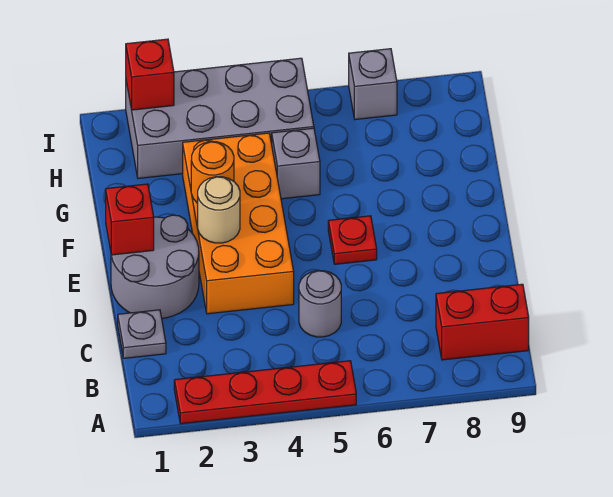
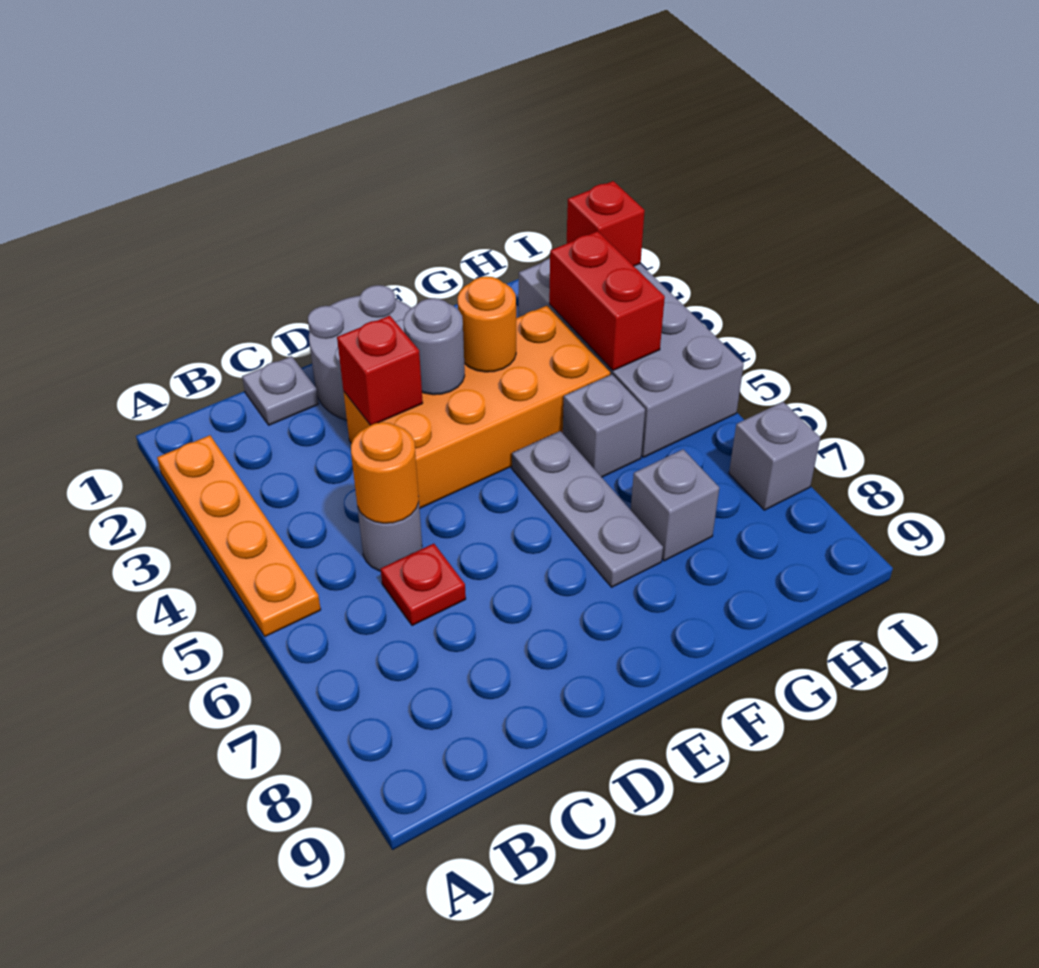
red 1x4 plate [174,361,356,424] -> orange 1x4 plate [157,435,321,637]
red 1x2 brick [436,284,529,360] -> red 1x2 brick moved to [549,231,665,371]
none -> orange 1x1 round brick [351,422,419,523]
red 1x1 brick [106,184,154,255] -> red 1x1 brick moved to [337,316,423,425]
tan 1x1 round brick [198,177,240,243] -> grey 1x1 round brick [403,298,465,395]
red 1x1 plate [328,216,377,264] -> red 1x1 plate moved to [381,544,466,626]
none -> grey 1x3 plate [512,431,663,587]
none -> grey 1x1 brick [631,449,719,561]

